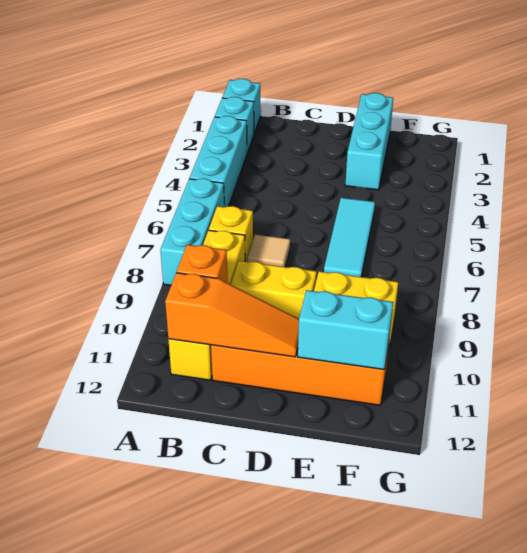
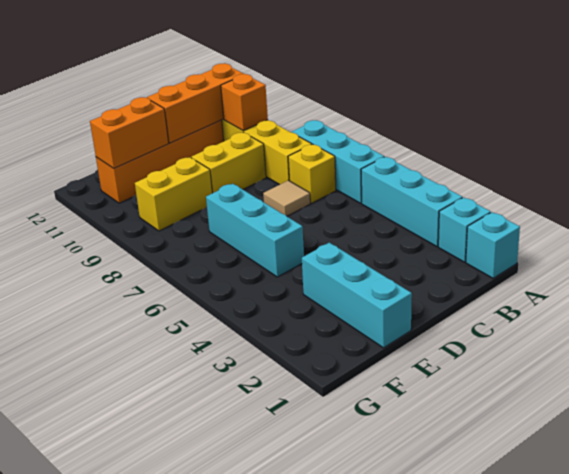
orange 1x3 slope [165,273,299,357] -> orange 1x3 brick [147,63,244,143]
cyan 1x3 tile [324,198,375,277] -> cyan 1x3 brick [206,184,304,277]
cyan 1x2 brick [298,290,393,369] -> orange 1x2 brick [90,97,169,168]

